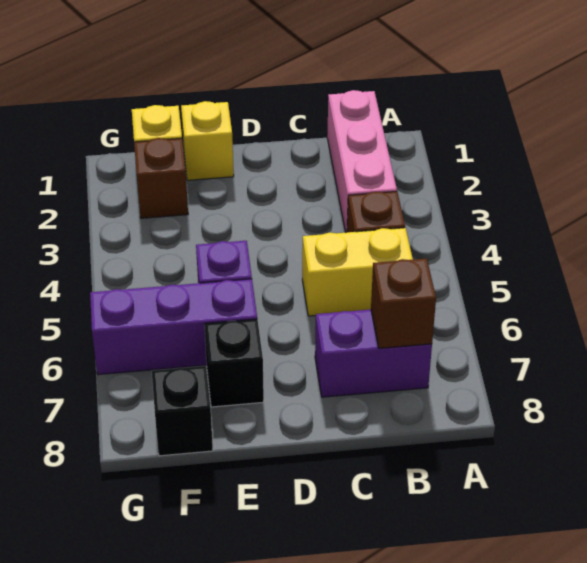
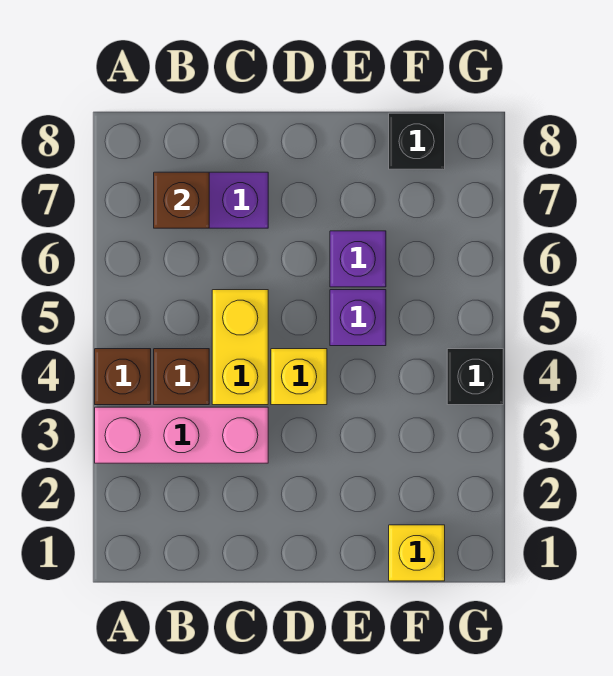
pink 1x3 brick [327,90,397,232] -> pink 1x3 brick turned to [95,407,268,463]
yellow 1x2 brick [302,228,413,316] -> yellow 1x2 brick turned to [212,290,268,405]
yellow 1x1 brick [181,101,234,180] -> yellow 1x1 brick moved to [271,349,327,405]
purple 1x3 brick [90,279,257,375] -> purple 1x1 brick [330,231,386,287]
black 1x1 brick [204,319,264,407] -> black 1x1 brick moved to [447,349,503,405]
brown 1x1 brick [134,138,188,218] -> brown 1x1 brick moved to [95,349,151,405]

